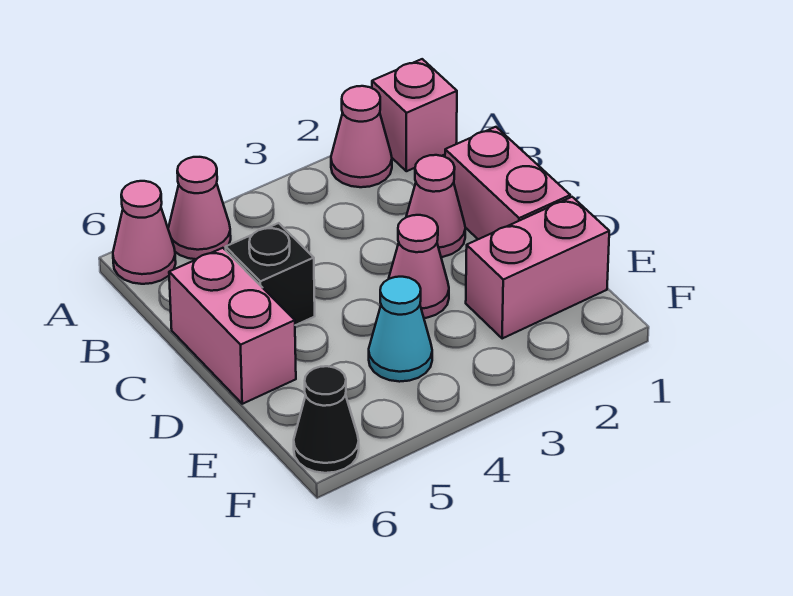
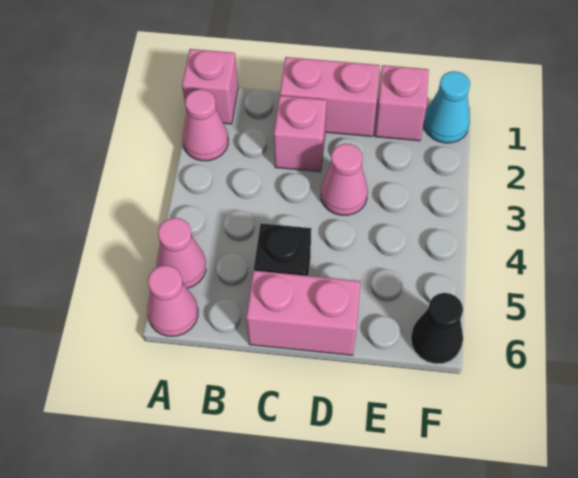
pink 1x1 cone [406,155,465,257] -> pink 1x1 brick [274,96,327,172]
pink 1x2 brick [466,197,609,339] -> pink 1x1 brick [375,65,429,141]
cyan 1x1 cone [369,277,432,382] -> cyan 1x1 cone moved to [424,71,470,143]

